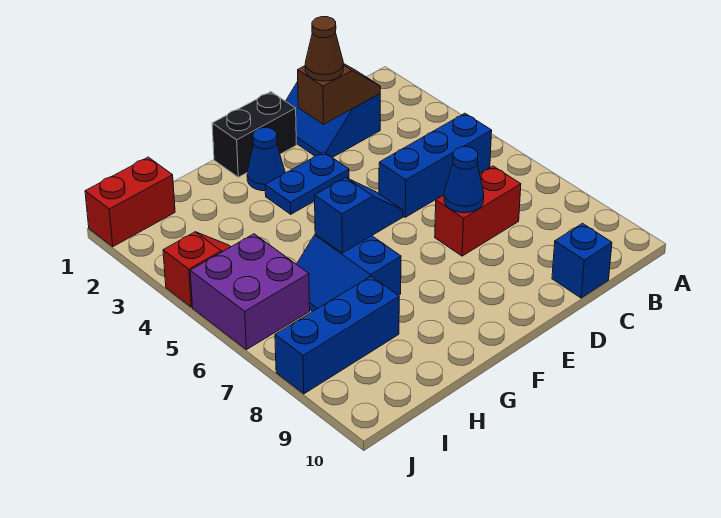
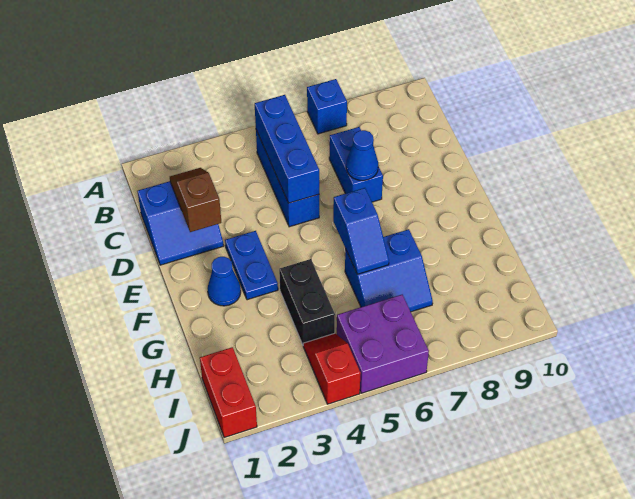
red 1x2 brick [435,166,521,256] -> blue 1x2 brick [329,127,383,202]
blue 1x1 brick [552,224,612,298] -> blue 1x1 brick moved to [307,79,347,134]
brown 1x1 cone [305,17,343,81] -> none
black 1x2 brick [212,92,296,177] -> black 1x2 brick moved to [279,259,335,345]
blue 1x2 slope [315,177,403,253] -> blue 1x2 slope turned to [333,188,389,274]
blue 1x3 brick [275,276,399,394] -> blue 1x3 brick moved to [255,95,319,203]

